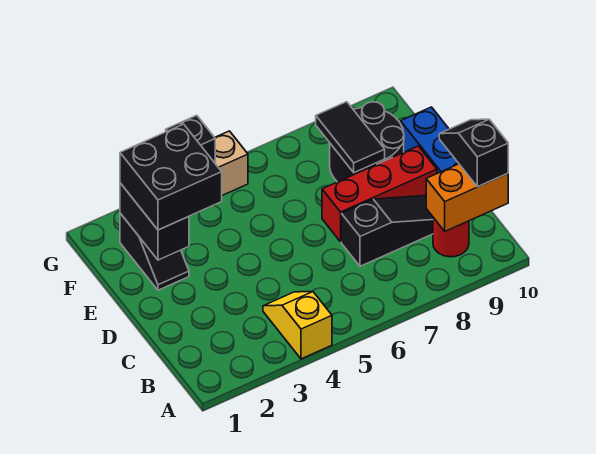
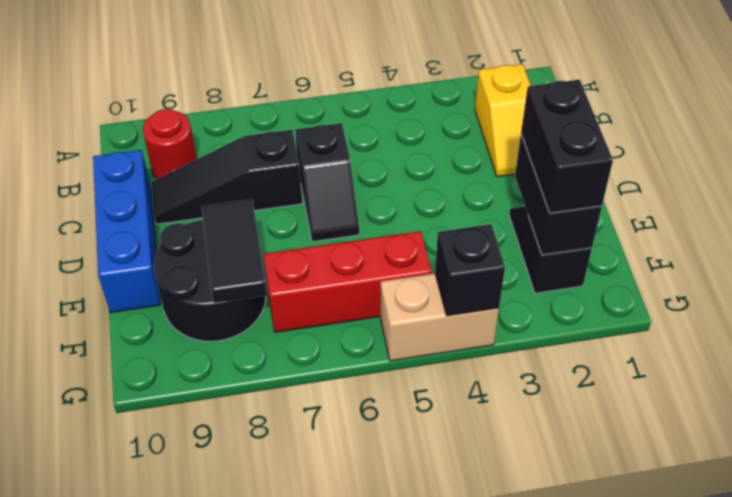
yellow 1x2 slope [263,292,332,359] -> yellow 1x2 slope moved to [475,64,531,177]
orange 1x2 brick [426,164,508,231] -> none
black 1x2 slope [439,119,508,187] -> black 1x2 slope moved to [295,123,359,242]
red 1x3 brick [322,146,437,242] -> red 1x3 brick moved to [263,231,432,332]
black 2x2 brick [120,124,222,230] -> black 1x2 brick [521,80,613,213]

